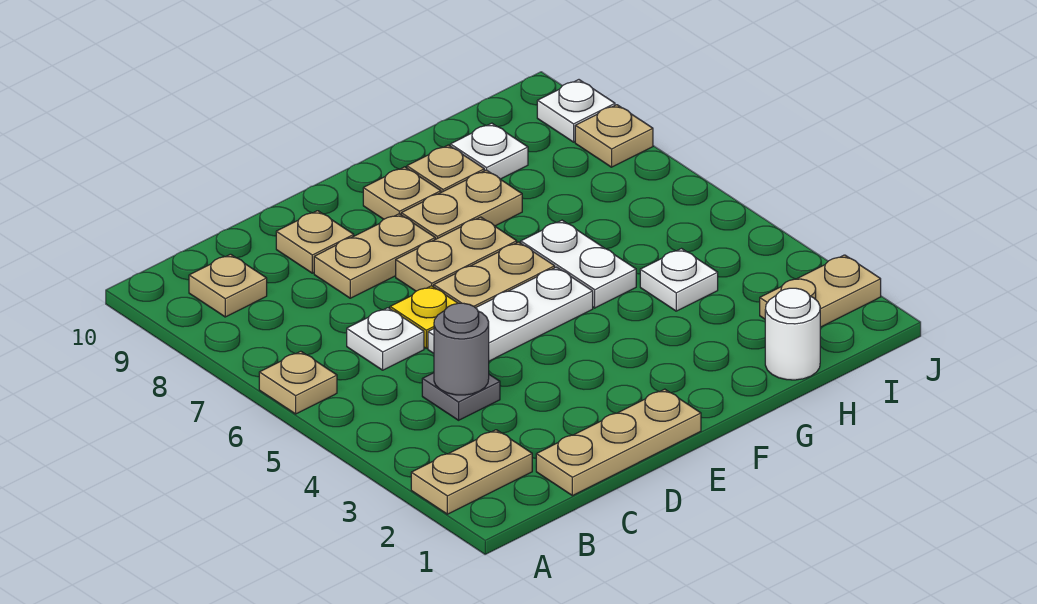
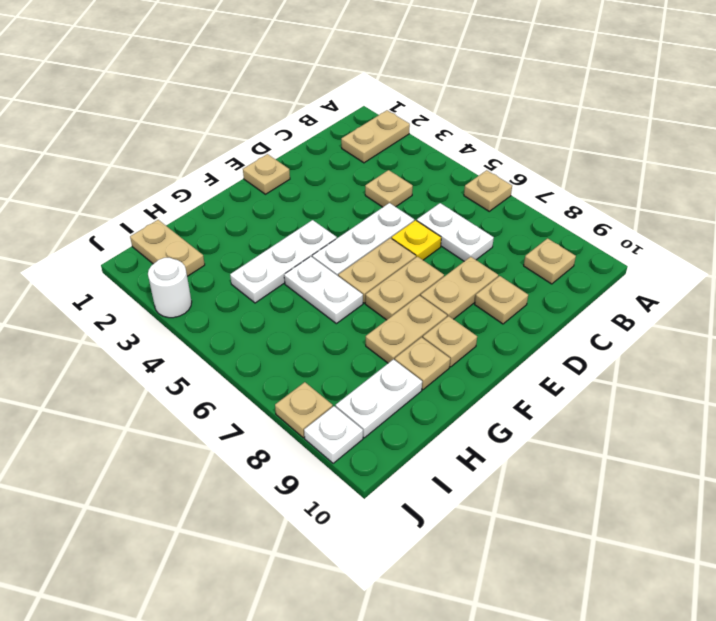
tan 1x3 plate [536,389,701,496] -> tan 1x1 plate [243,154,290,194]
grey 1x1 plate [422,373,500,420] -> tan 1x1 plate [365,170,413,207]
grey 1x1 round brick [434,303,489,395] -> none
white 1x1 plate [347,308,424,370] -> white 1x2 plate [417,203,494,261]
white 1x1 round brick [765,288,820,380] -> white 1x1 round brick moved to [148,258,192,318]
white 1x1 plate [640,249,718,311] -> white 1x3 plate [230,220,337,303]
white 1x1 plate [450,123,528,179] -> white 1x2 plate [336,359,422,438]
tan 1x2 plate [760,255,881,327] -> tan 1x2 plate turned to [130,220,205,276]

